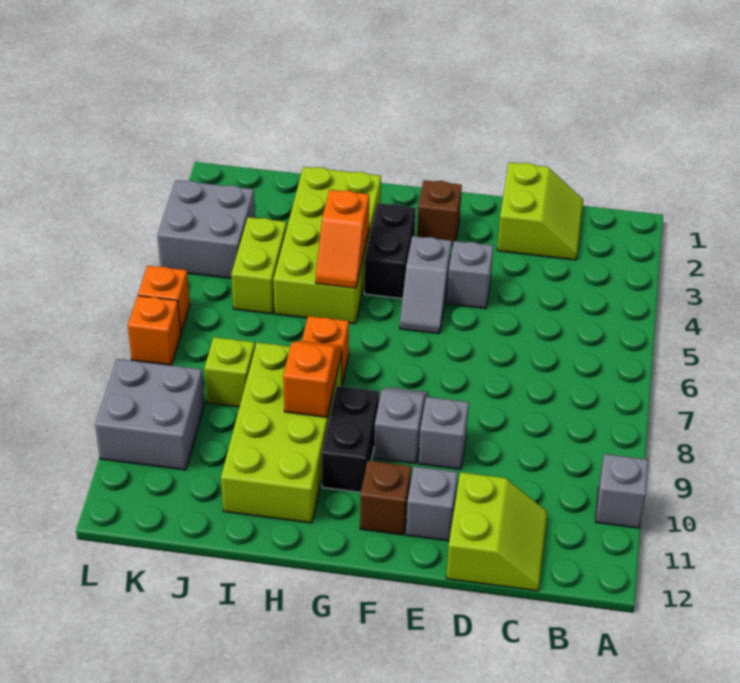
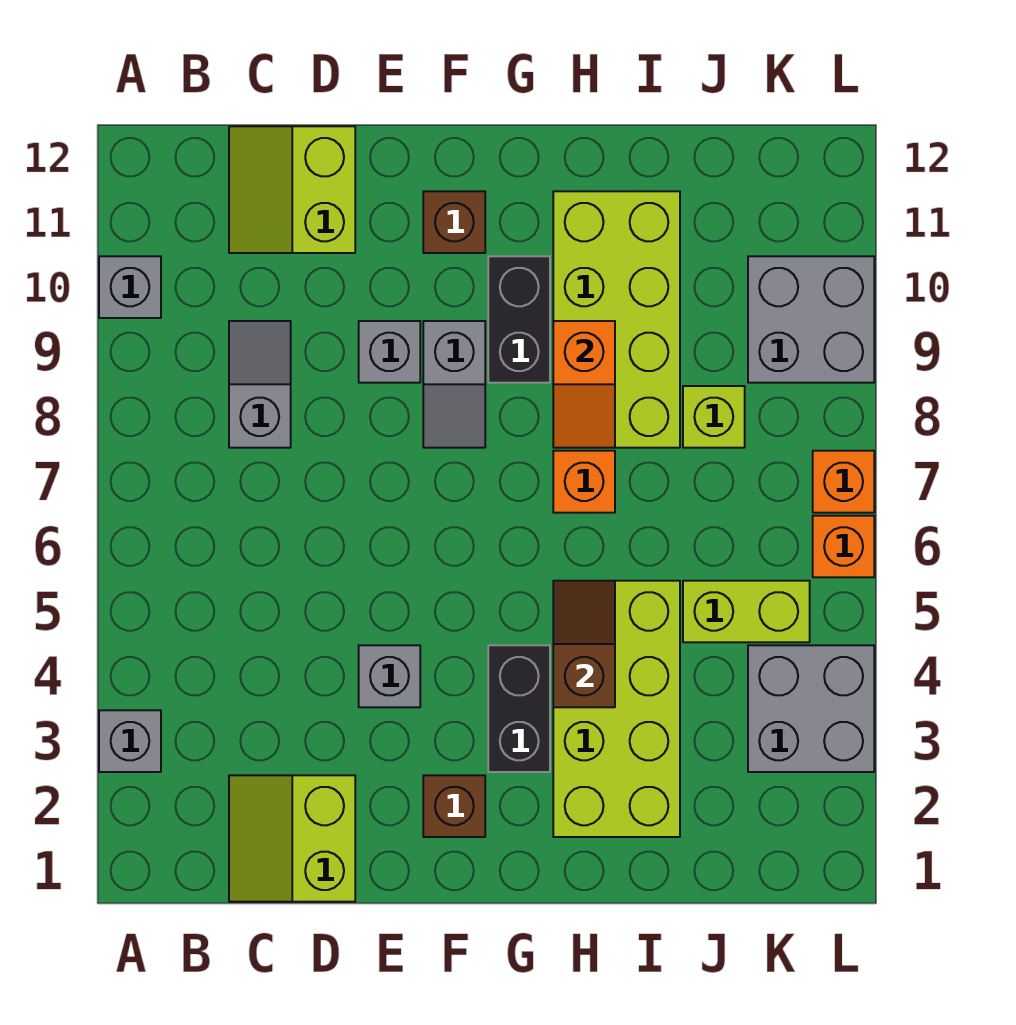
grey 1x1 brick [406,466,458,541] -> grey 1x1 brick moved to [99,710,161,772]
grey 1x2 slope [400,236,452,334] -> grey 1x2 slope moved to [229,321,291,448]
orange 1x2 slope [316,190,369,288] -> brown 1x2 slope [553,581,615,707]
lime 1x2 brick [231,217,287,314] -> lime 1x2 brick turned to [683,581,810,642]

